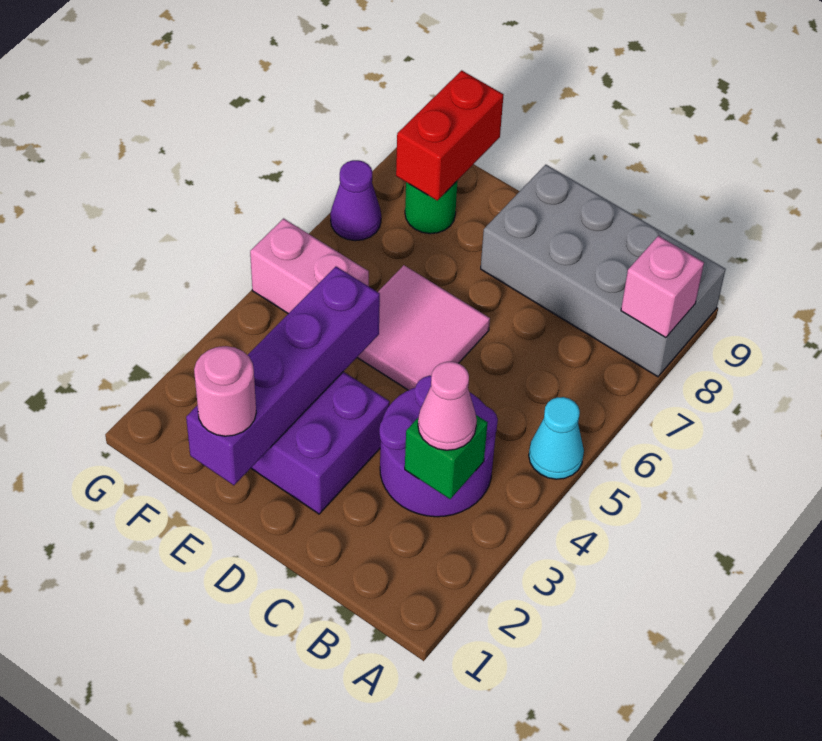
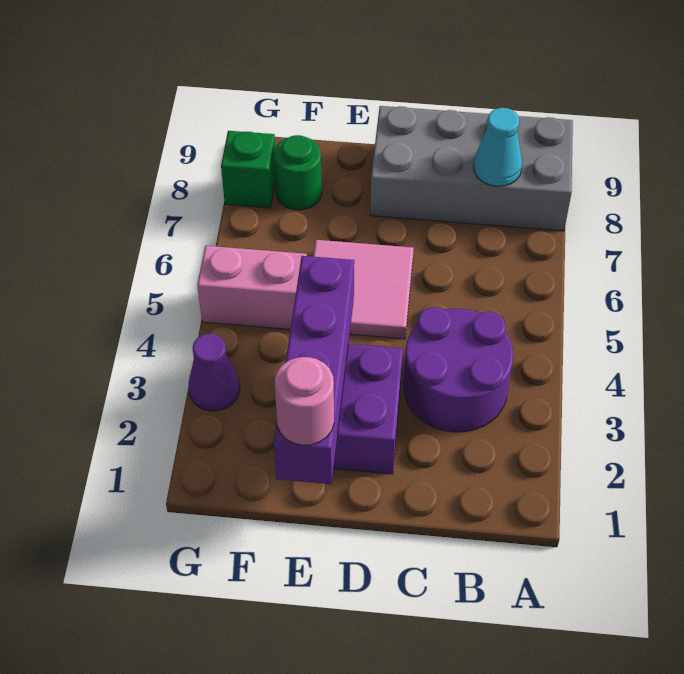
cyan 1x1 cone [529,397,584,479] -> cyan 1x1 cone moved to [473,108,522,186]
pink 1x1 brick [621,236,704,338] -> none
green 1x1 brick [405,415,488,499] -> green 1x1 brick moved to [221,131,275,208]
pink 1x1 cone [418,362,477,450] -> none
red 1x2 brick [396,70,503,200] -> none
purple 1x1 cone [330,160,381,241] -> purple 1x1 cone moved to [189,334,240,411]

